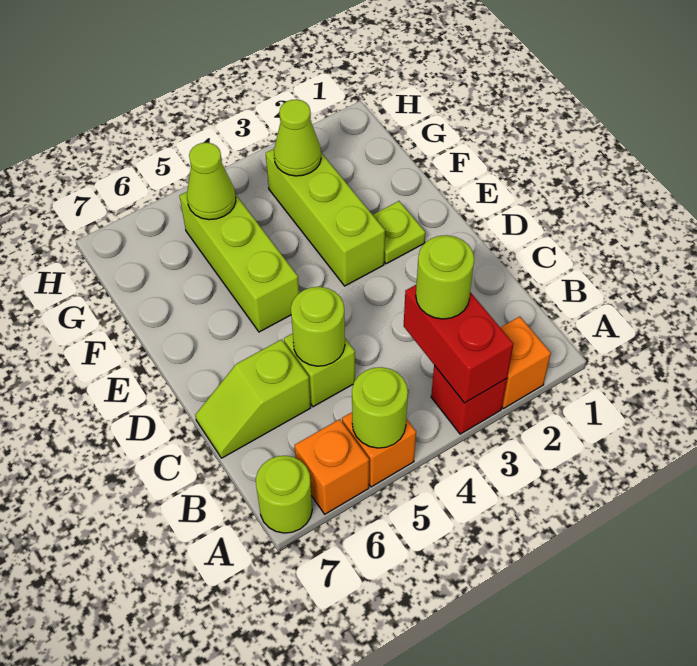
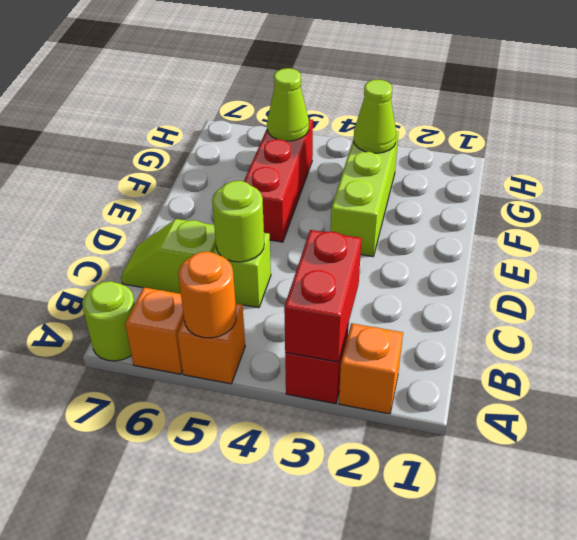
lime 1x1 round brick [352,367,408,448] -> orange 1x1 round brick [178,252,236,338]
lime 1x1 round brick [416,235,474,319] -> none
lime 1x1 plate [373,201,425,264] -> none
lime 1x3 brick [179,192,299,332] -> red 1x3 brick [244,119,313,242]

